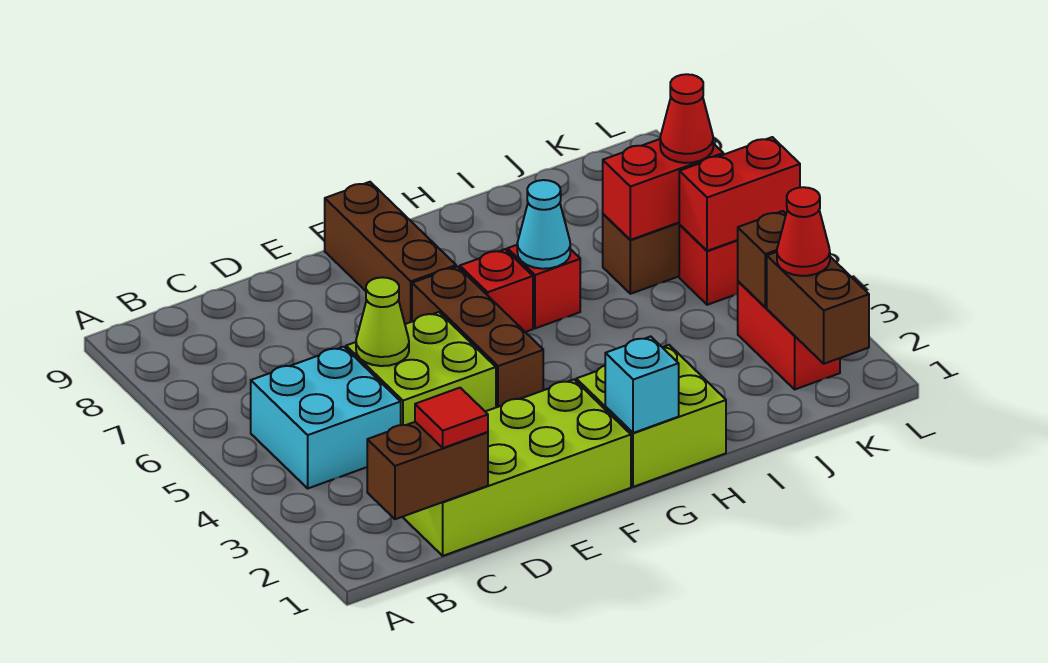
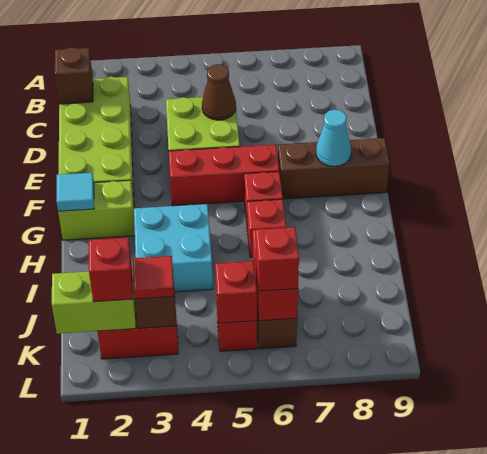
brown 1x2 brick [367,422,488,519] -> brown 1x1 brick [55,47,93,104]
cyan 2x2 brick [251,347,401,488] -> cyan 2x2 brick moved to [134,204,213,292]
red 1x1 tile [415,388,488,448] -> red 1x1 tile moved to [133,256,174,299]
lime 1x1 cone [356,277,409,366] -> brown 1x1 cone [202,64,236,120]
brown 1x3 brick [412,266,543,407] -> red 1x3 brick [169,145,279,206]
lime 2x2 brick [576,345,726,487] -> lime 1x2 brick [58,180,135,240]
cyan 1x1 brick [605,336,679,433] -> cyan 1x1 tile [57,173,94,211]
cyan 1x1 cone [517,180,570,269] -> cyan 1x1 cone moved to [316,110,351,166]
brown 1x2 brick [767,252,869,364] -> lime 1x2 brick [52,271,136,334]
red 1x1 cone [777,187,830,276] -> red 1x1 brick [89,237,133,302]
red 1x2 brick [679,137,800,251] -> red 1x1 brick [215,261,257,323]
red 1x1 cone [660,74,713,163] -> red 1x1 brick [256,227,299,291]

